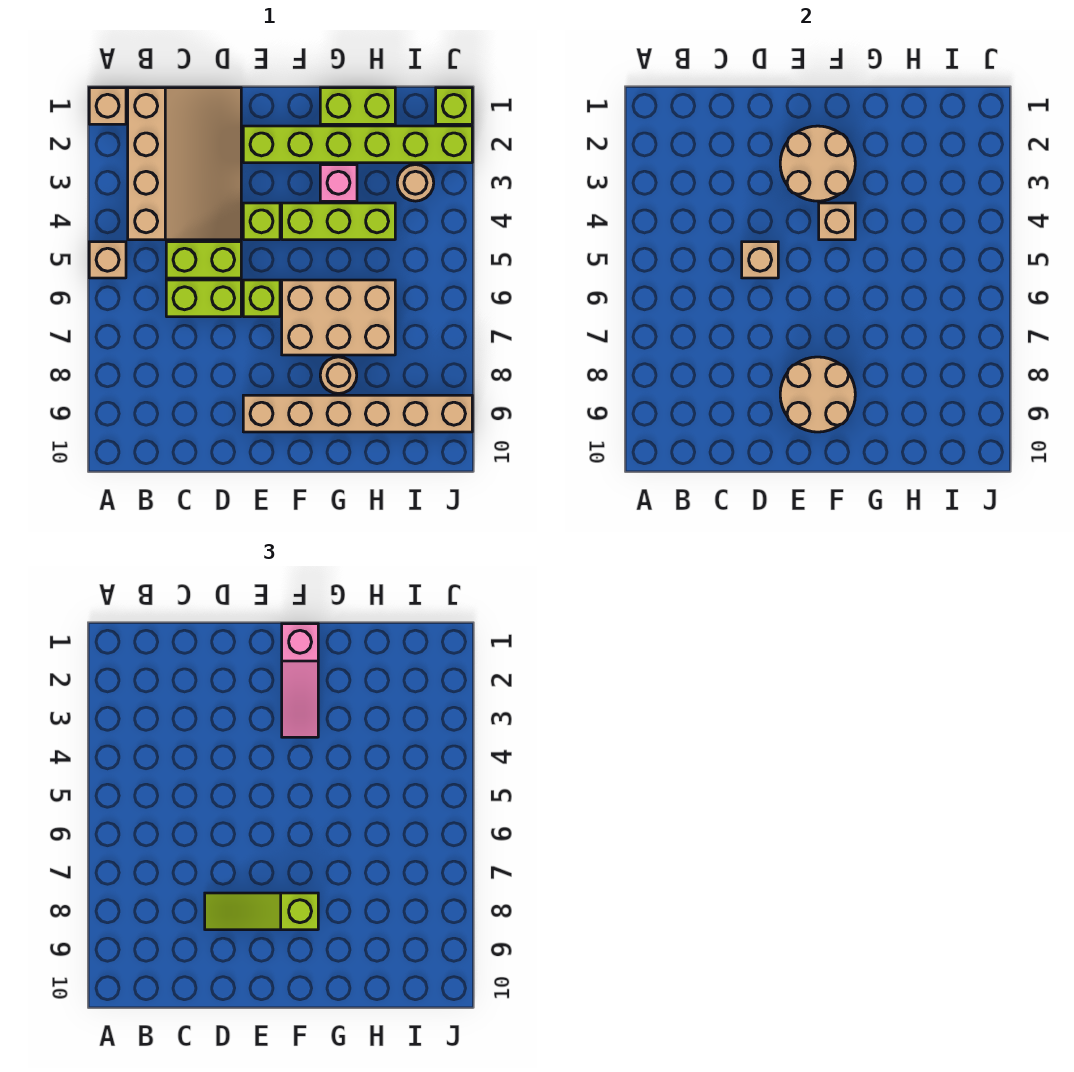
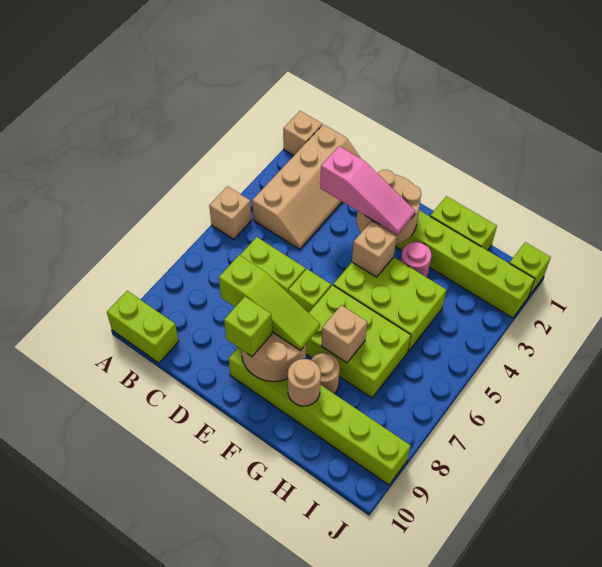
tan 3x4 slope [128,88,241,240] -> tan 2x4 slope [252,125,361,249]
lime 1x2 brick [166,242,241,278] -> lime 1x2 brick moved to [107,291,179,363]
tan 1x1 brick [742,242,778,278] -> tan 1x1 brick moved to [321,305,367,363]
lime 1x3 slope [205,893,318,930] -> lime 1x3 slope turned to [219,255,320,351]
lime 1x1 brick [243,203,280,240] -> lime 1x1 brick moved to [224,297,272,357]
tan 1x6 brick [243,395,472,432] -> lime 1x6 brick [229,348,411,485]
pink 1x3 slope [282,624,318,737] -> pink 1x3 slope turned to [320,146,415,235]
lime 1x3 brick [282,203,395,240] -> lime 2x3 brick [333,257,447,352]
tan 2x3 brick [282,280,395,355] -> lime 2x3 brick [306,285,411,398]
pink 1x1 brick [320,165,357,201] -> pink 1x1 round brick [401,242,432,277]
tan 1x1 round brick [397,165,434,201] -> tan 1x1 round brick moved to [288,359,321,406]

